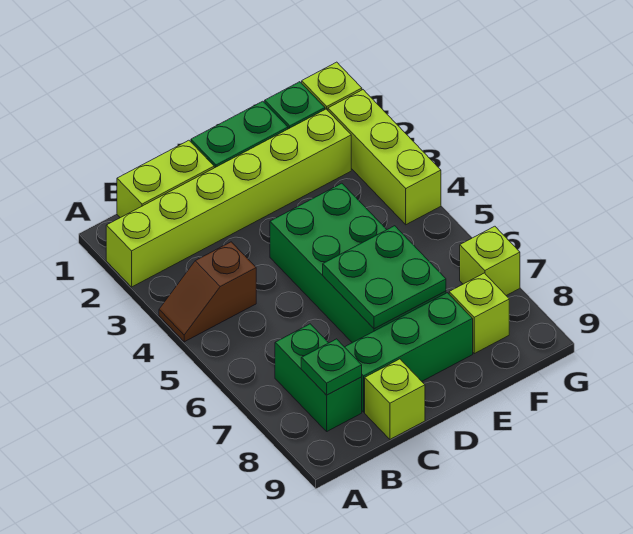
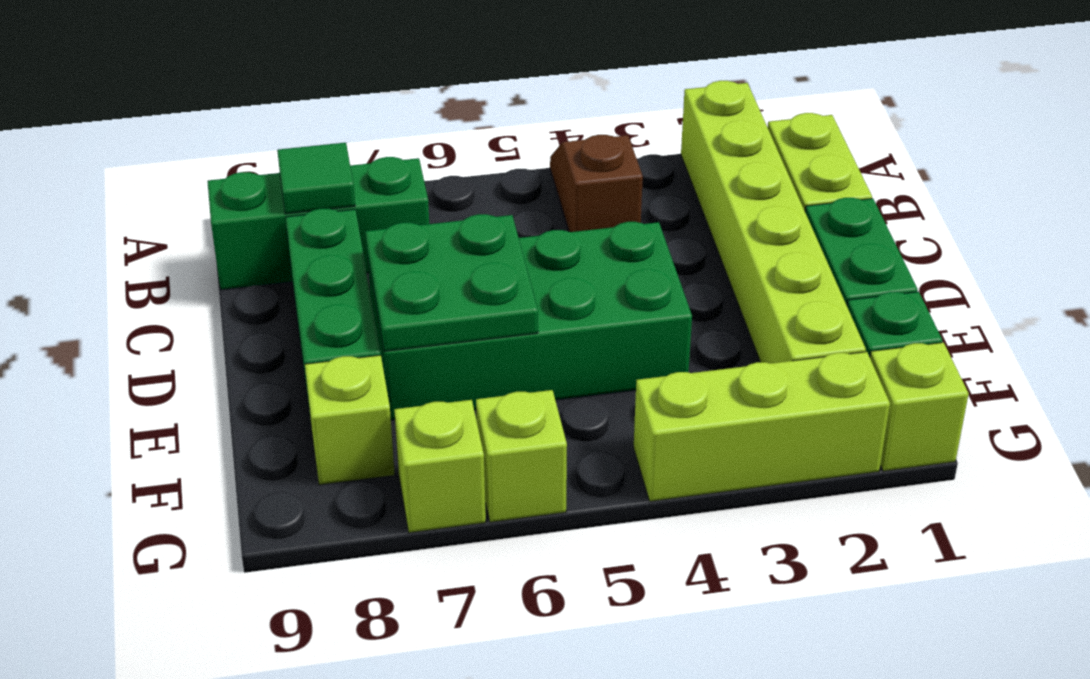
green 1x2 brick [275,324,362,431] -> green 1x3 brick [207,157,429,290]
green 1x1 plate [301,339,362,395] -> green 1x1 tile [277,143,355,214]
lime 1x1 brick [365,359,425,439] -> lime 1x1 brick moved to [476,390,567,522]

